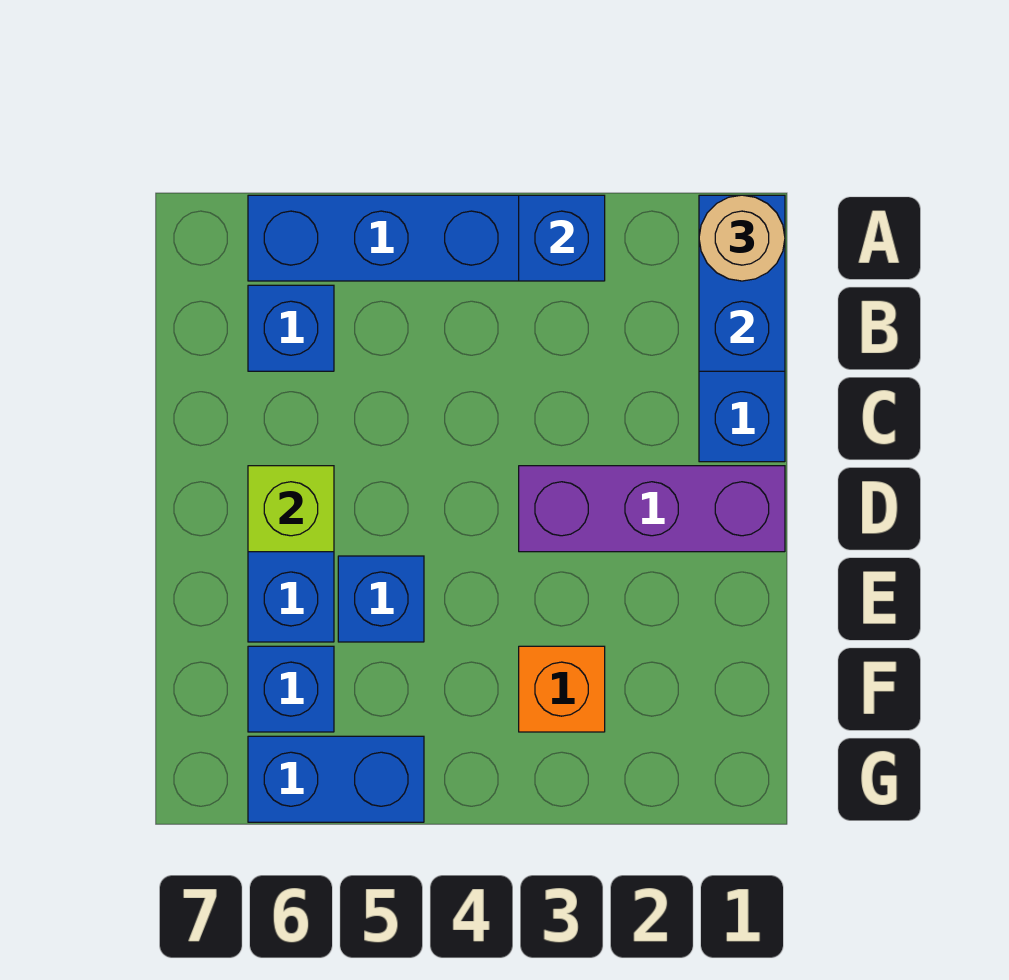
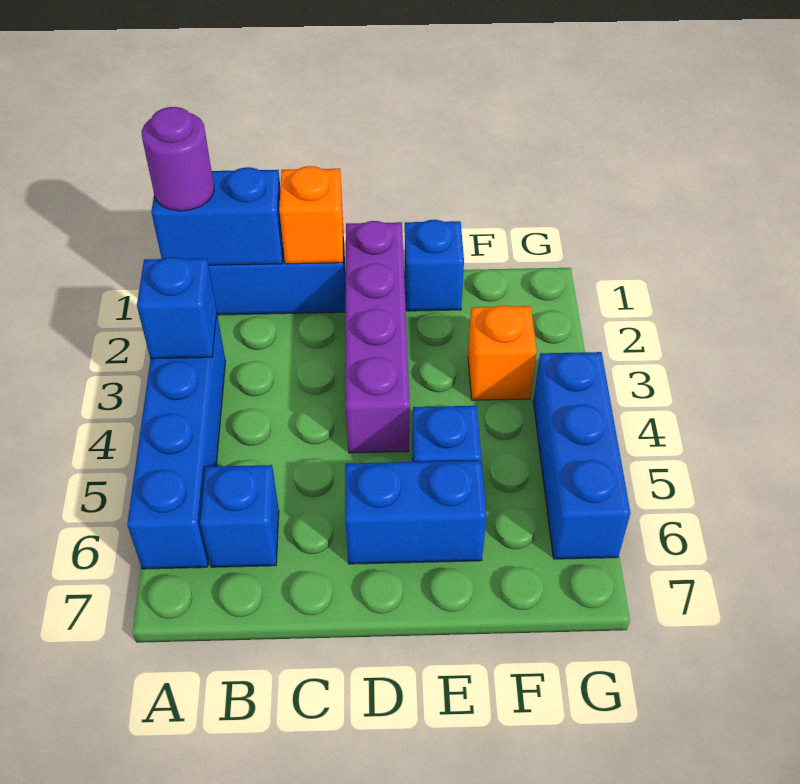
tan 1x1 round brick [699,195,785,281] -> purple 1x1 round brick [142,107,214,211]
none -> orange 1x1 brick [279,166,343,264]
purple 1x3 brick [519,466,785,552] -> purple 1x4 brick [346,221,410,453]
lime 1x1 brick [248,466,334,552] -> none
blue 1x1 brick [248,646,334,732] -> blue 1x1 brick moved to [405,220,464,311]
blue 1x2 brick [248,736,424,822] -> blue 1x3 brick [533,352,630,559]

